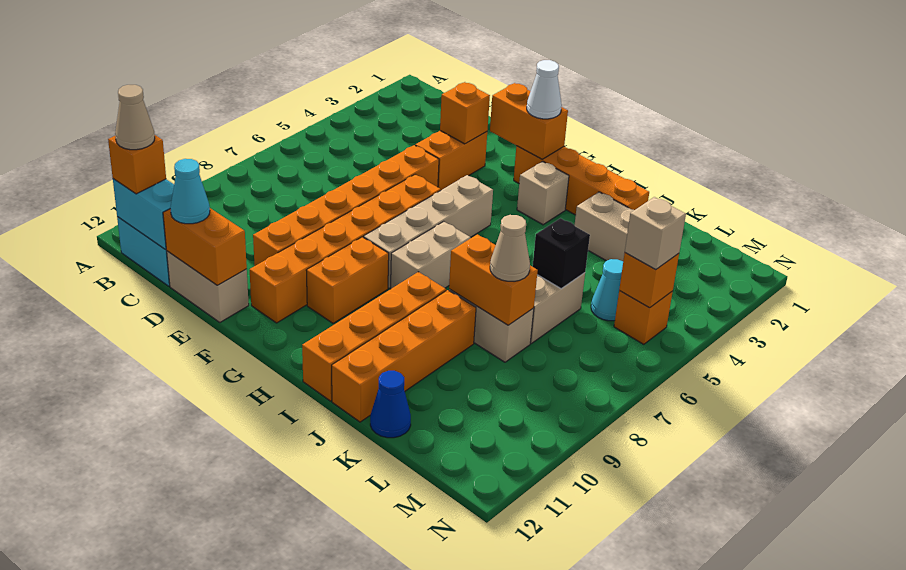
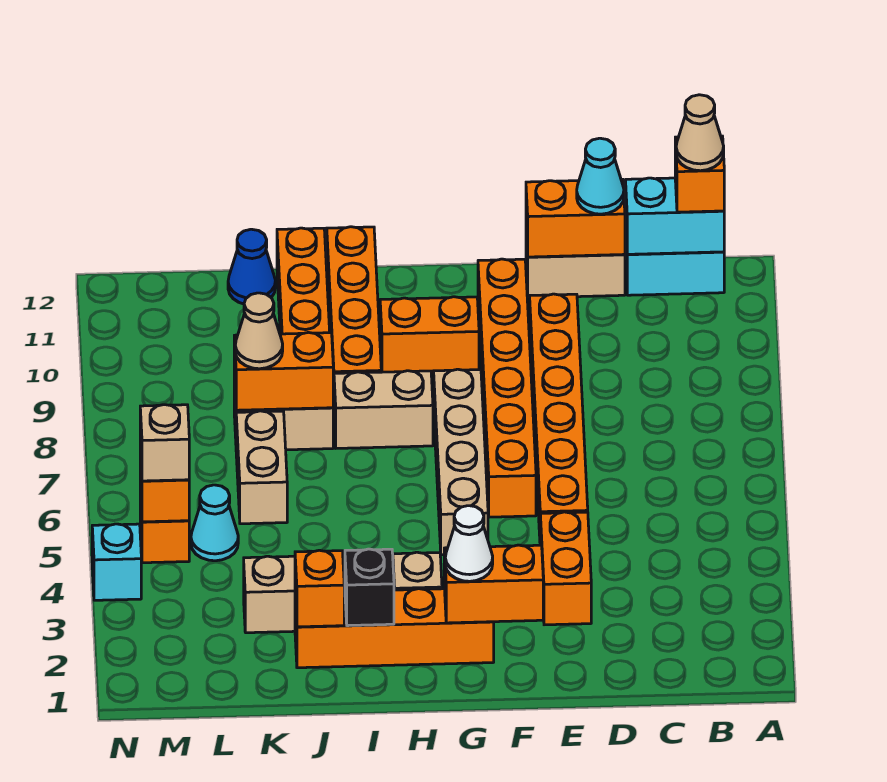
orange 1x1 brick [440,82,490,144] -> orange 1x1 brick moved to [295,550,344,627]
orange 1x2 brick [306,237,389,323] -> orange 1x2 brick turned to [380,297,479,373]
tan 1x2 brick [391,221,471,289] -> tan 1x2 brick turned to [334,371,433,448]
black 1x1 brick [533,218,590,289] -> black 1x1 brick moved to [345,549,394,626]
none -> cyan 1x1 brick [92,524,141,600]

